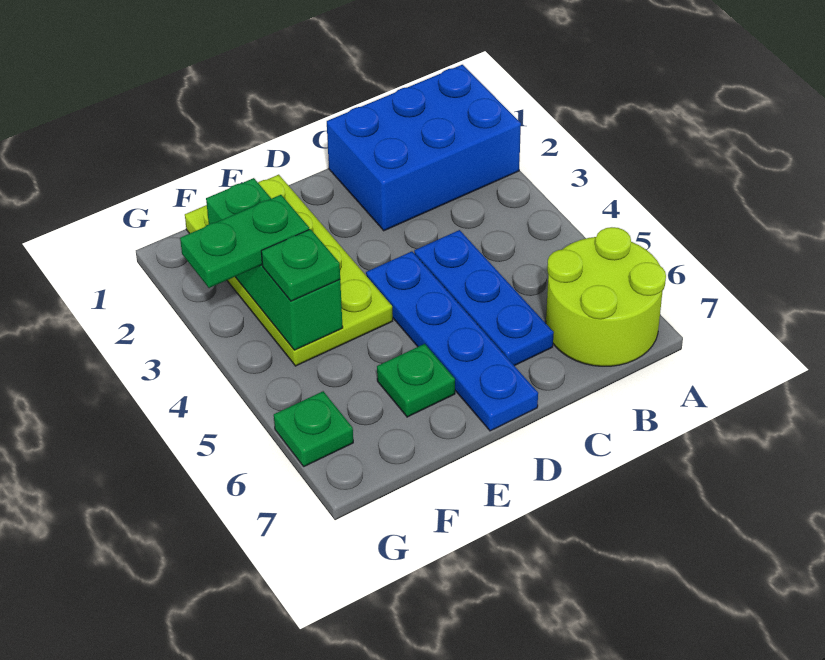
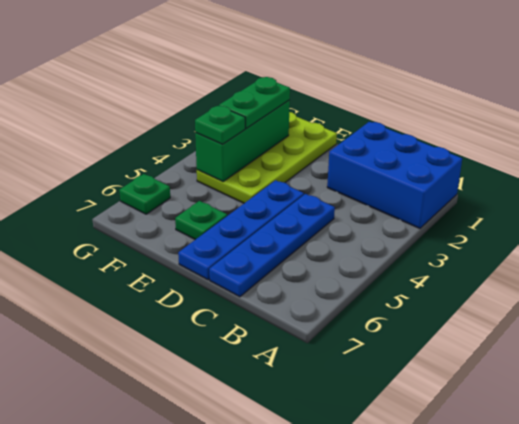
lime 2x2 round brick [546,227,666,366] -> none
blue 1x3 plate [414,230,554,366] -> blue 1x4 plate [209,194,335,297]
green 1x2 plate [180,195,309,288] -> green 1x2 plate turned to [219,77,290,129]

